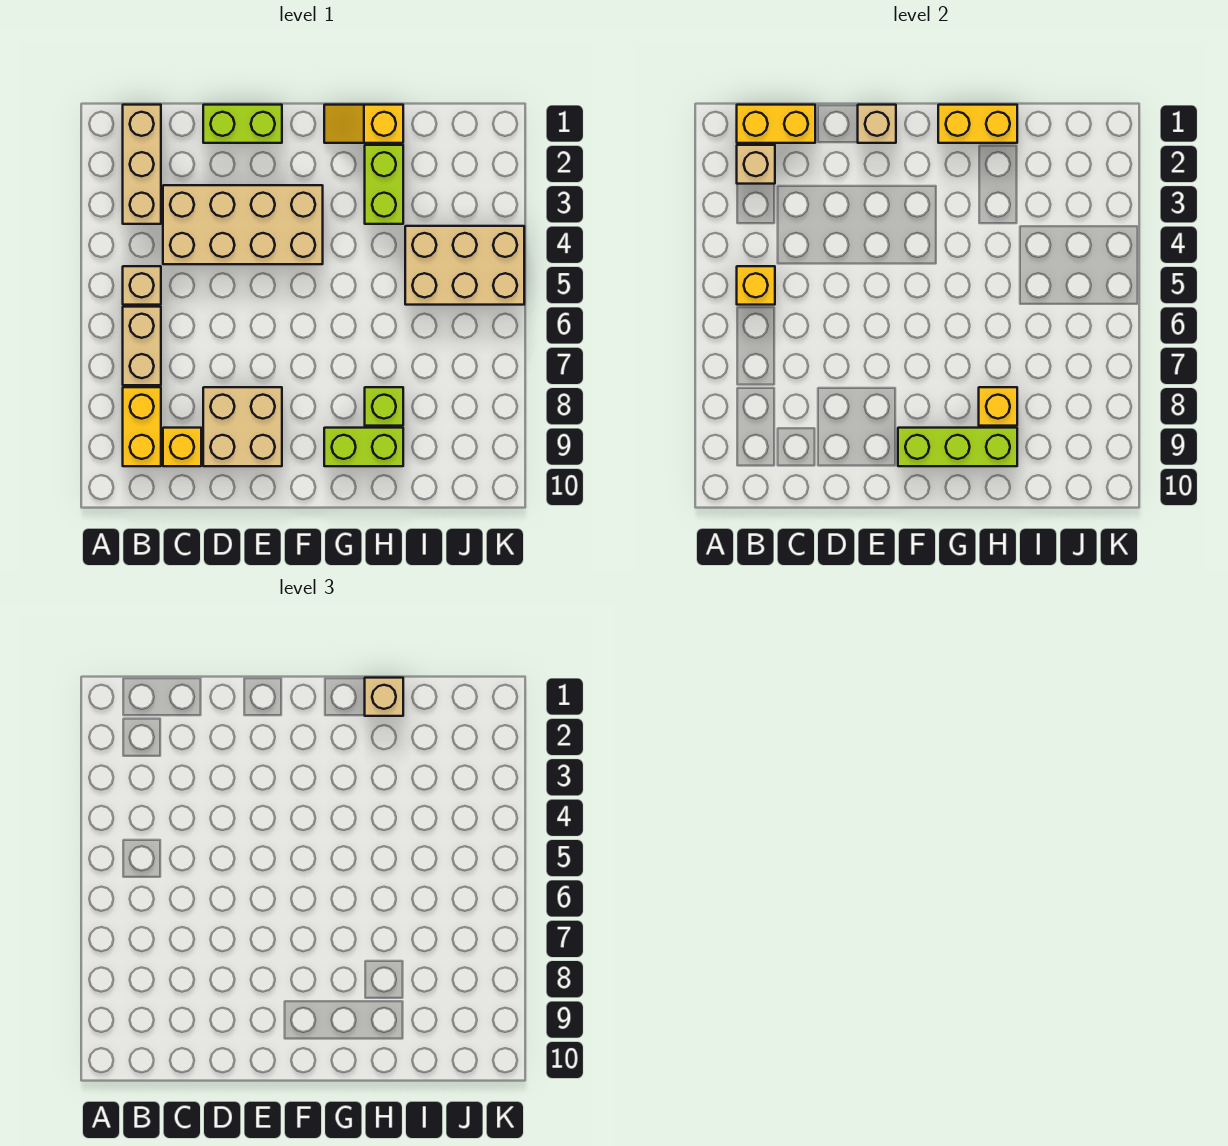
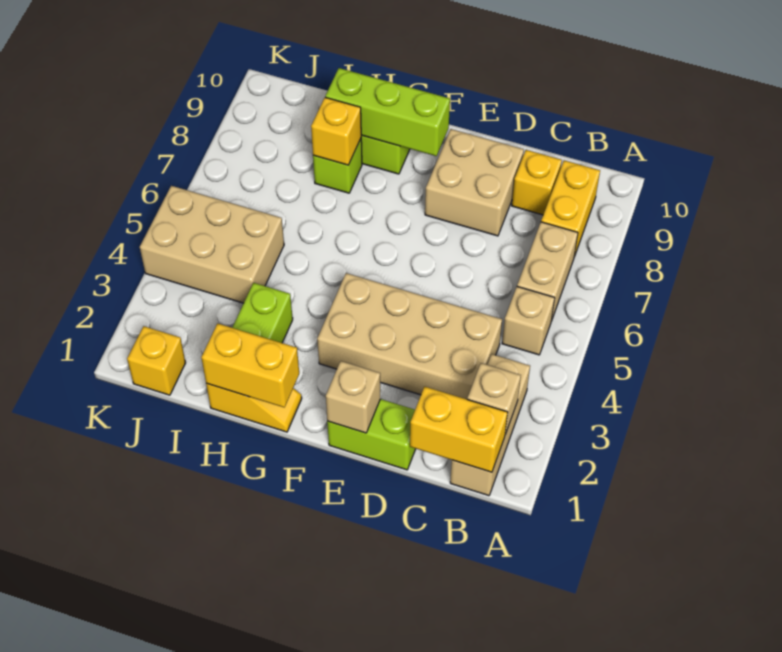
yellow 1x1 brick [737,266,775,305] -> yellow 1x1 brick moved to [127,326,186,395]
tan 1x1 brick [365,678,403,716] -> none

